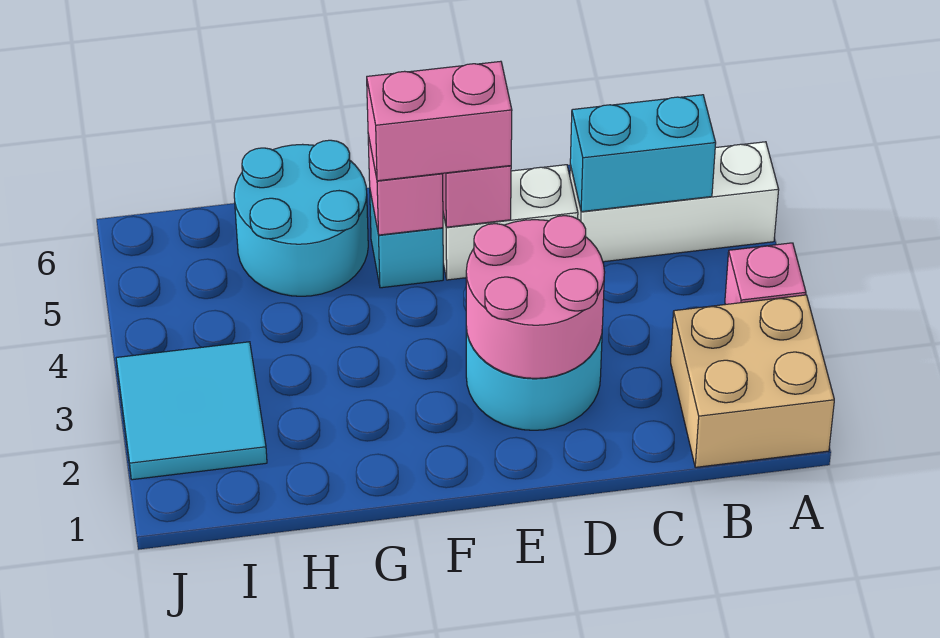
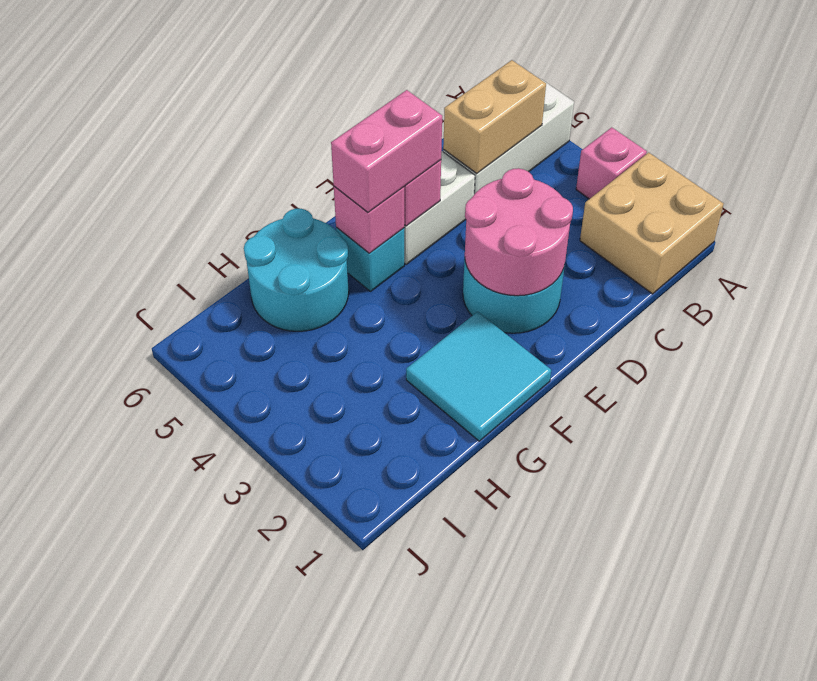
cyan 1x2 brick [570,95,716,212] -> tan 1x2 brick [443,60,546,174]
cyan 2x2 tile [116,342,267,480] -> cyan 2x2 tile moved to [406,312,551,441]

